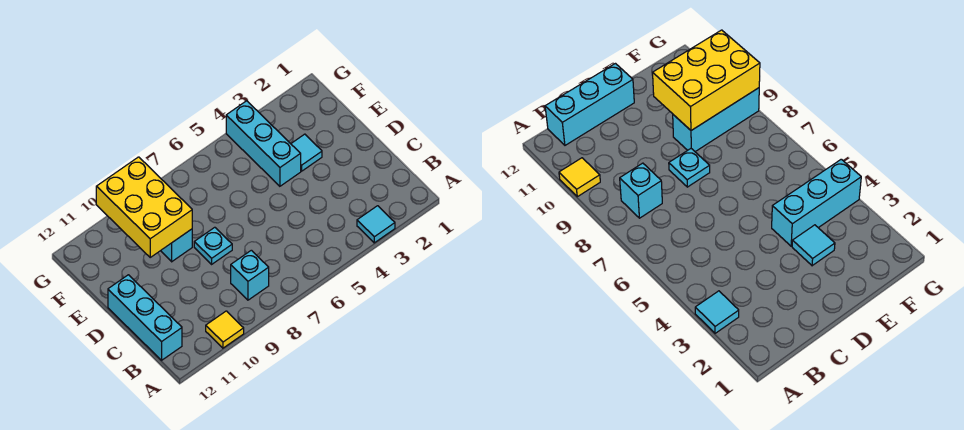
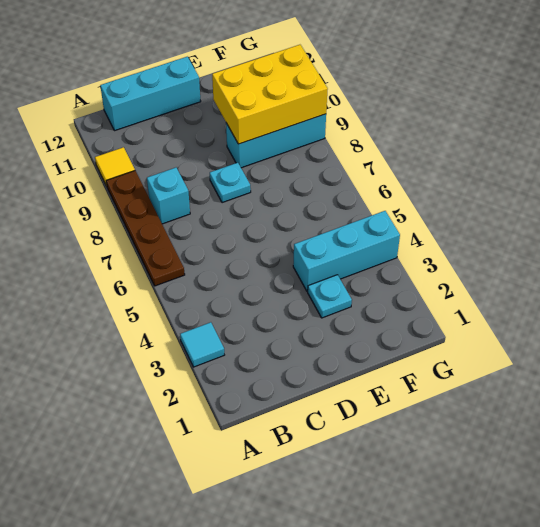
none -> brown 1x4 plate [106,171,185,286]
cyan 1x1 tile [291,134,322,171] -> cyan 1x1 plate [308,275,352,318]

